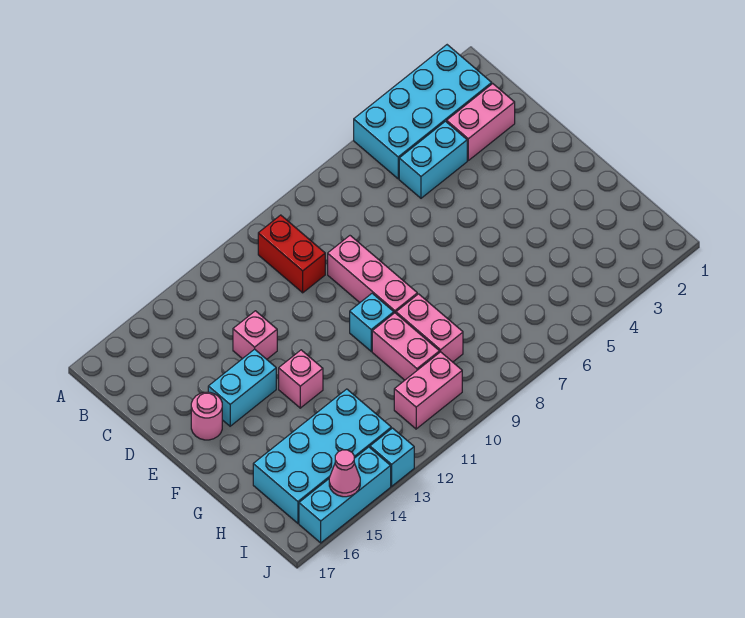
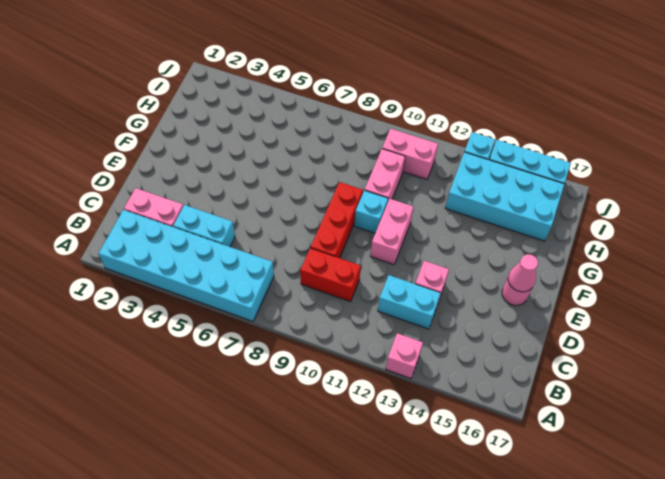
cyan 2x4 brick [354,45,492,179] -> cyan 2x6 brick [99,210,274,321]
red 1x2 brick [258,215,325,293] -> red 1x2 brick turned to [300,248,361,302]
pink 1x3 brick [328,236,417,313] -> red 1x3 brick [311,182,363,258]
cyan 1x2 brick [208,349,276,426] -> cyan 1x2 brick moved to [378,275,441,329]
pink 1x1 brick [279,350,323,408] -> pink 1x1 brick moved to [386,333,423,379]
pink 1x2 brick [396,294,463,362] -> pink 1x2 brick moved to [370,199,414,265]
pink 1x1 cone [329,450,360,497] -> pink 1x1 cone moved to [508,254,538,292]

